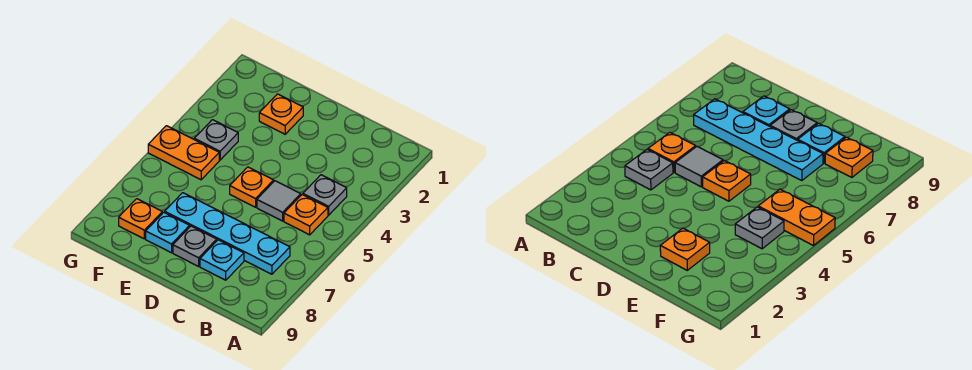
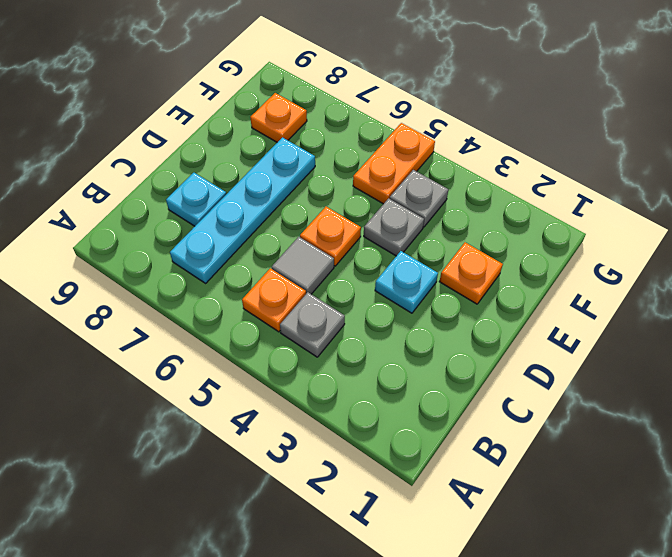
grey 1x1 plate [173,226,217,266] -> grey 1x1 plate moved to [364,198,424,256]
cyan 1x1 plate [146,212,190,253] -> cyan 1x1 plate moved to [375,251,438,313]

